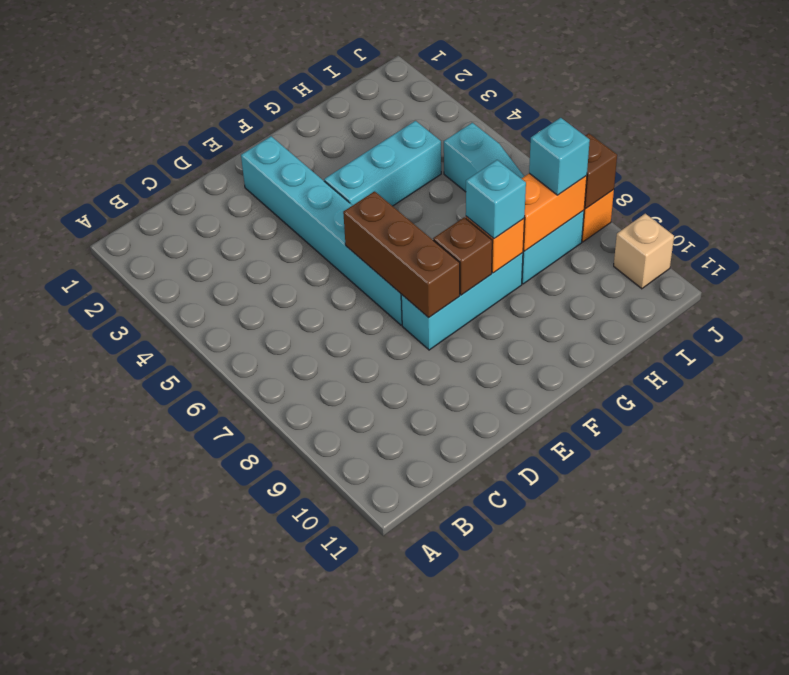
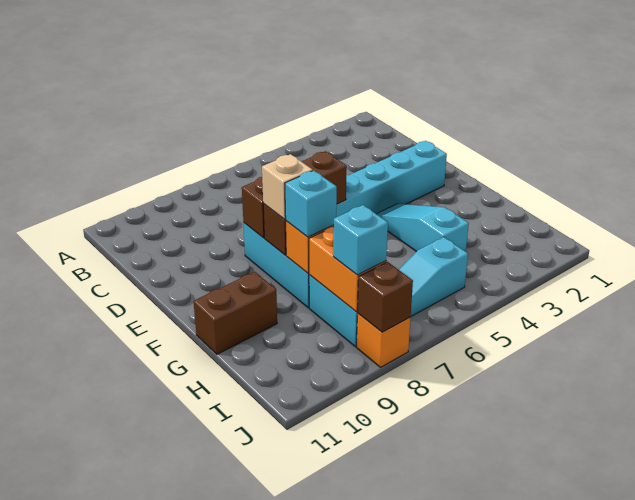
cyan 1x3 brick [324,121,441,206] -> cyan 1x3 slope [377,204,469,252]
none -> brown 1x2 brick [194,272,277,354]
tan 1x1 brick [614,214,674,289] -> tan 1x1 brick moved to [262,154,313,219]

